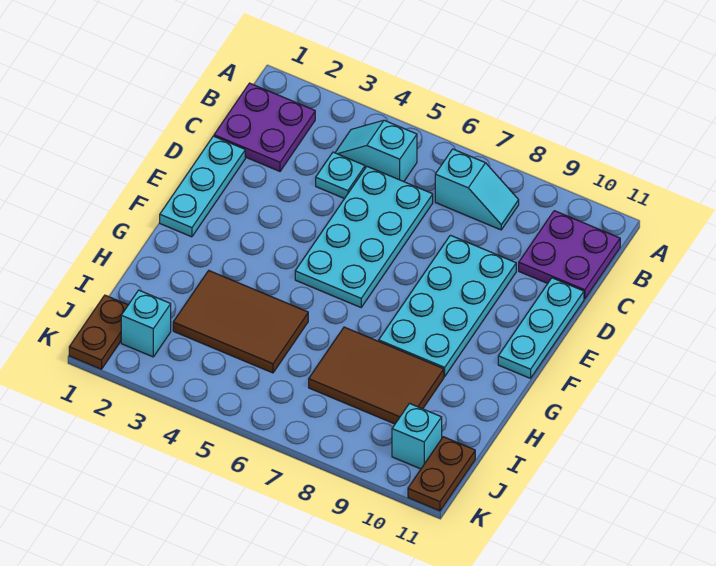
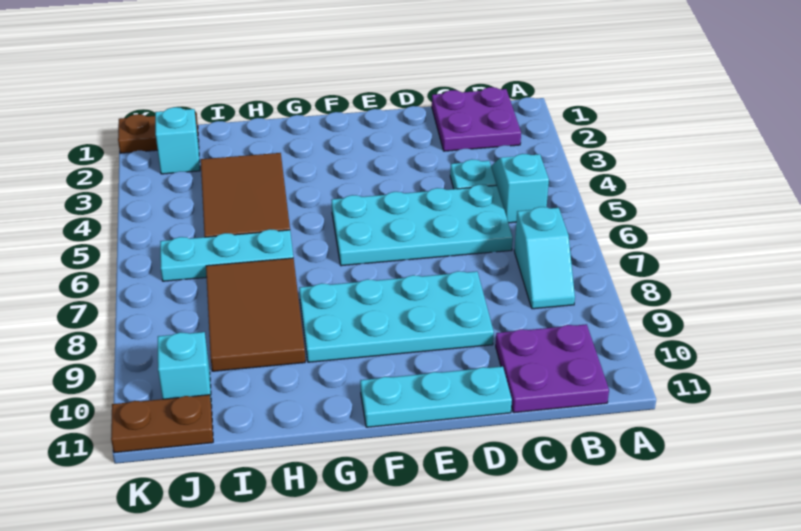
cyan 1x3 plate [160,136,245,237] -> cyan 1x3 plate moved to [160,229,293,281]

